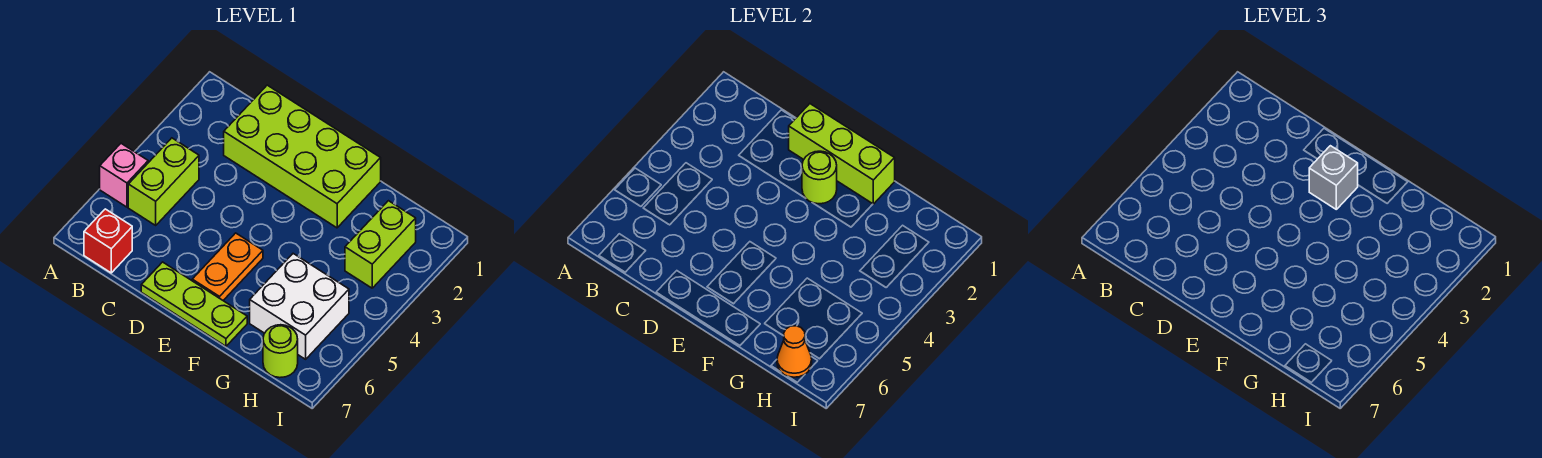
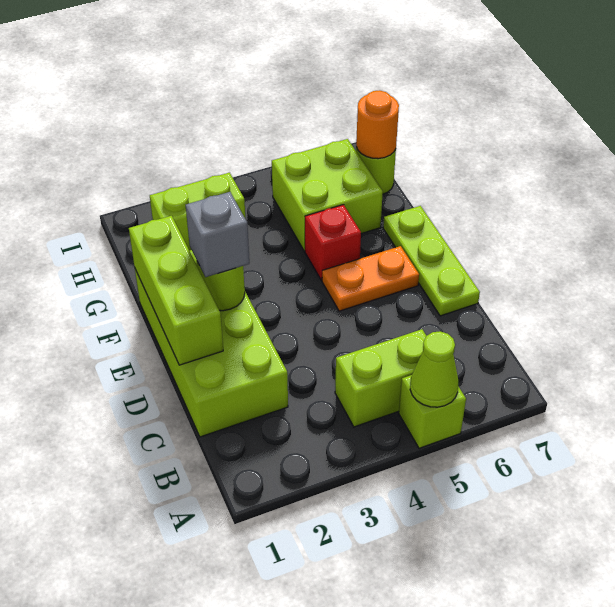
pink 1x1 brick [100,143,148,207] -> lime 1x1 brick [399,375,466,448]
none -> lime 1x1 cone [410,331,458,407]
red 1x1 brick [84,209,132,273] -> red 1x1 brick moved to [305,205,361,280]
white 2x2 brick [250,254,349,359] -> lime 2x2 brick [272,139,383,251]
orange 1x1 cone [777,326,812,377] -> orange 1x1 round brick [356,90,399,159]

